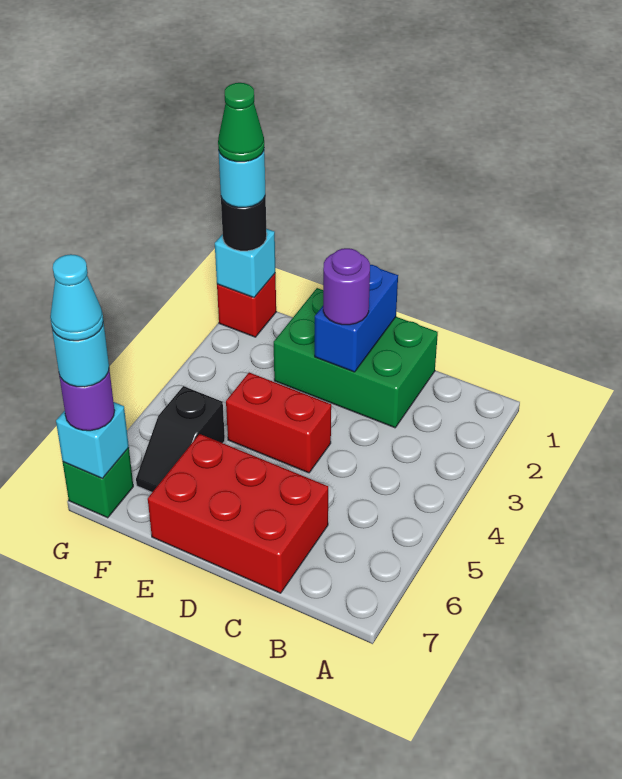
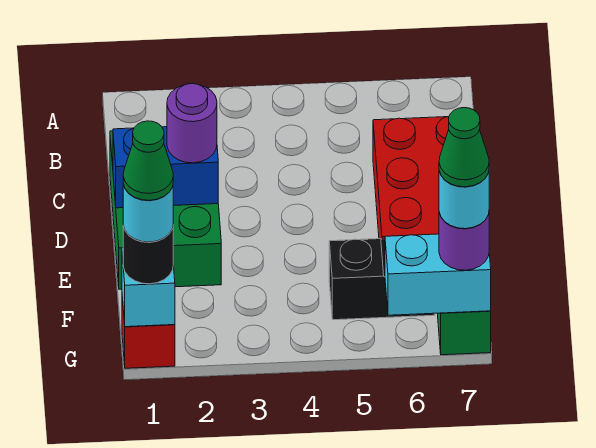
red 1x2 brick [226,372,331,473] -> none
cyan 1x1 brick [56,402,129,478] -> cyan 1x2 brick [385,234,491,315]
cyan 1x1 cone [50,254,103,341] -> green 1x1 cone [439,108,489,187]

